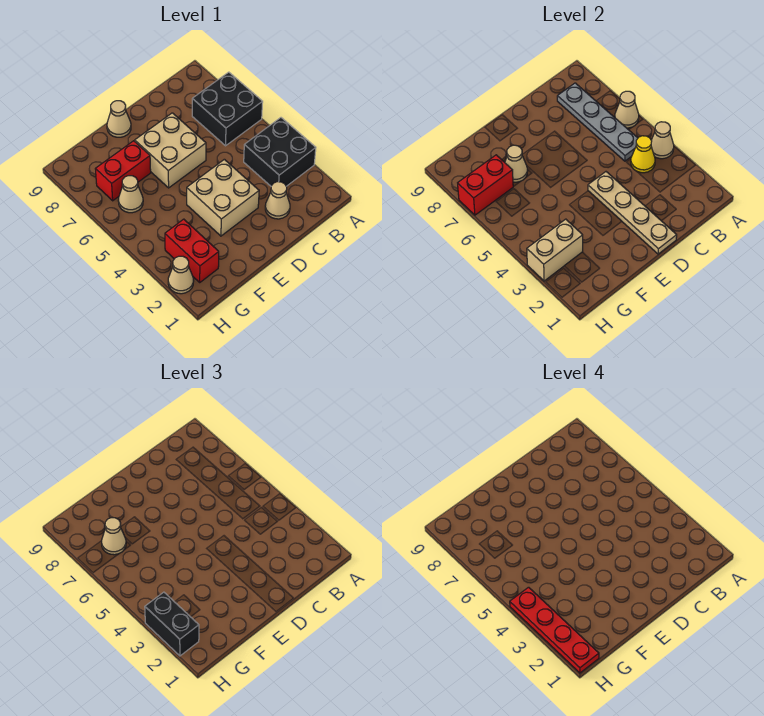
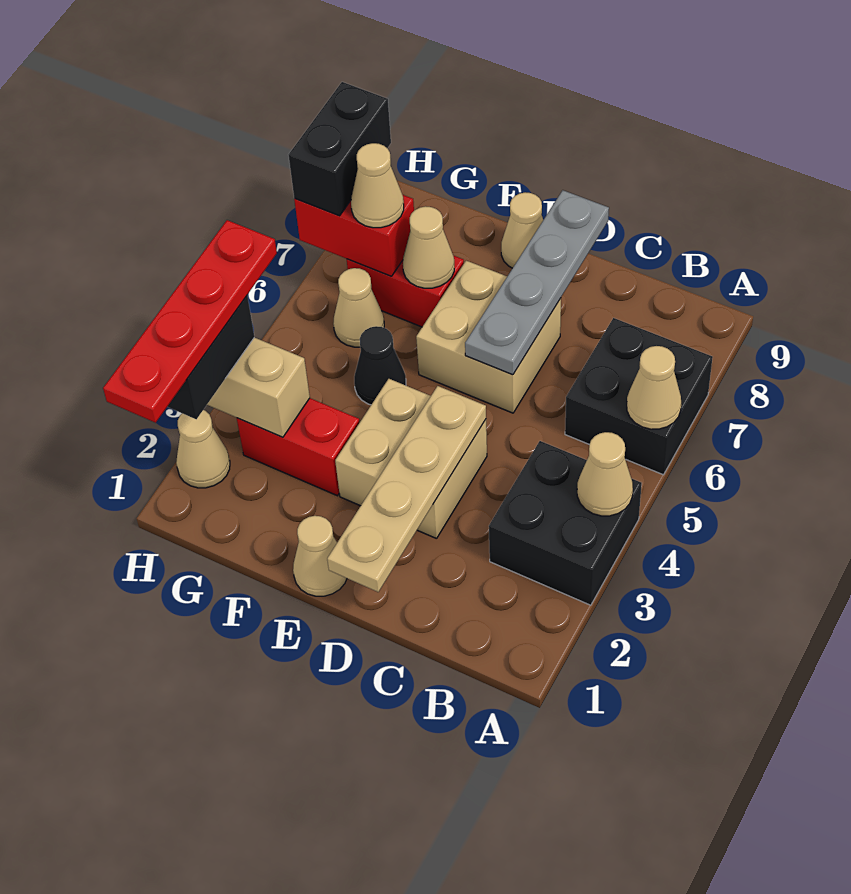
yellow 1x1 cone [631,136,655,173] -> none
grey 1x4 plate [557,83,638,161] -> grey 1x4 plate moved to [465,190,609,375]
tan 1x1 cone [265,182,290,219] -> tan 1x1 cone moved to [293,516,347,596]
none -> black 1x1 cone [354,326,406,405]
red 1x2 brick [165,219,219,282] -> red 1x2 brick turned to [237,398,360,496]
none -> black 1x2 brick [289,82,391,216]

